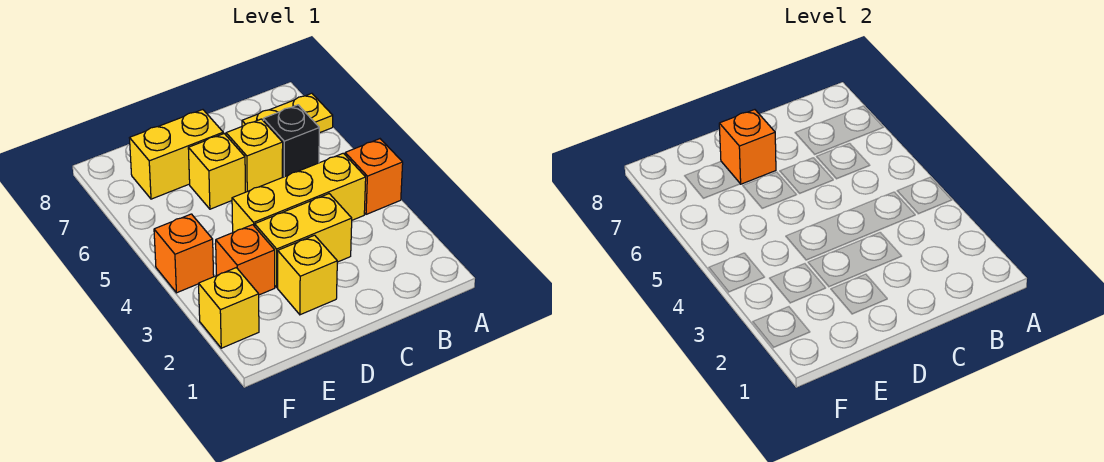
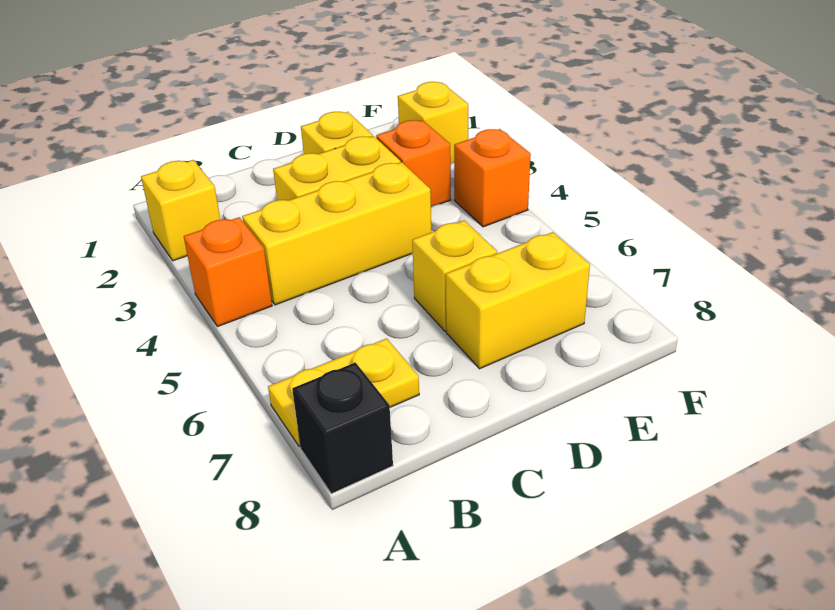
black 1x1 brick [263,105,319,177] -> black 1x1 brick moved to [292,362,393,494]
yellow 1x1 brick [226,119,283,192] -> yellow 1x1 brick moved to [141,160,220,261]
orange 1x1 brick [719,110,776,184] -> none

